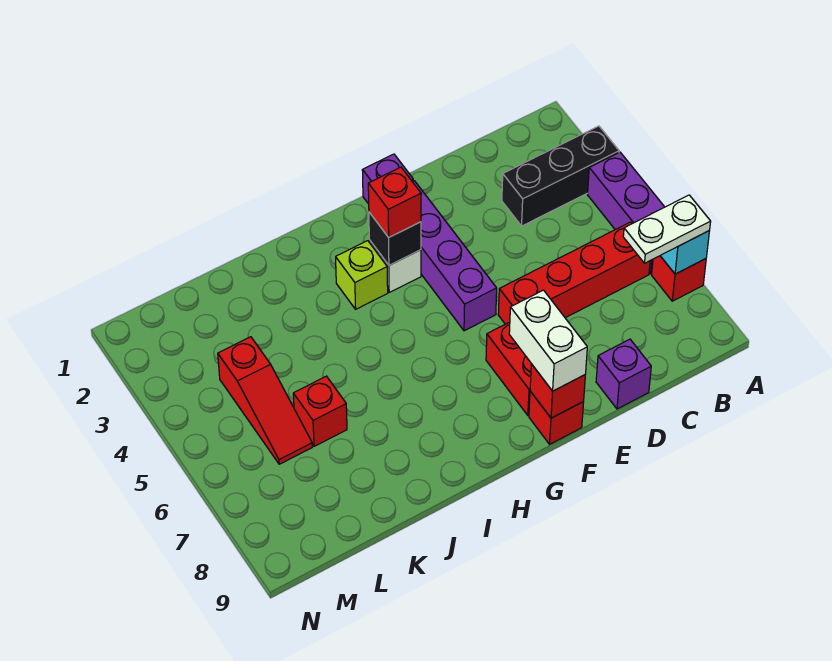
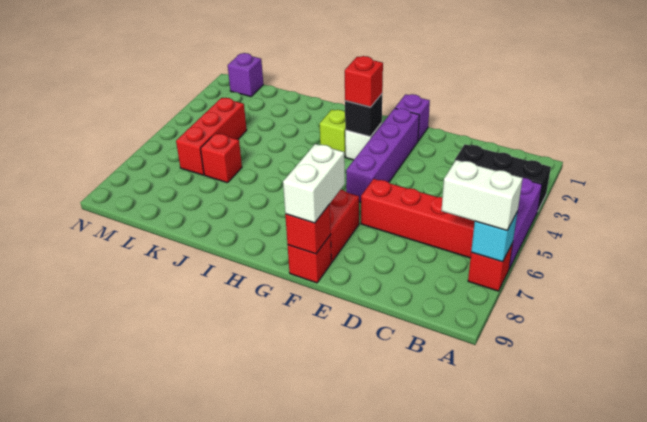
white 1x2 plate [623,195,711,263] -> white 1x2 brick [441,160,523,230]
purple 1x1 brick [596,339,651,409] -> purple 1x1 brick moved to [228,53,263,97]
red 1x3 slope [218,337,312,464] -> red 1x3 brick [176,98,247,175]

